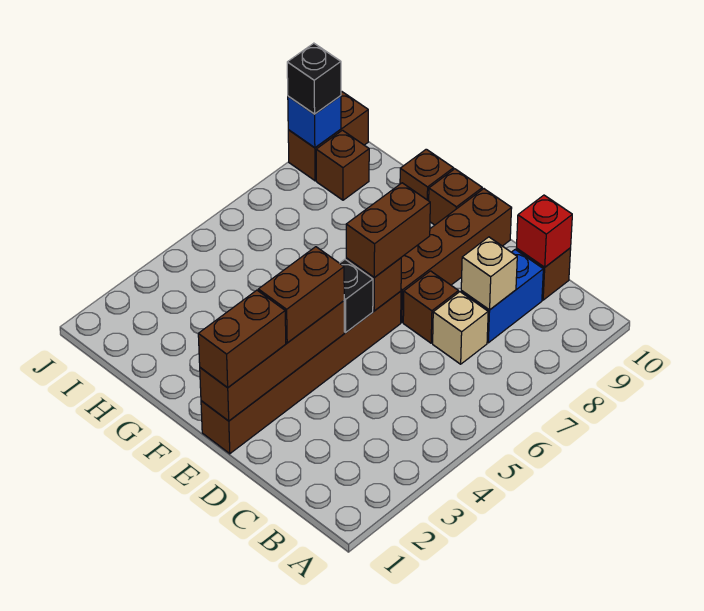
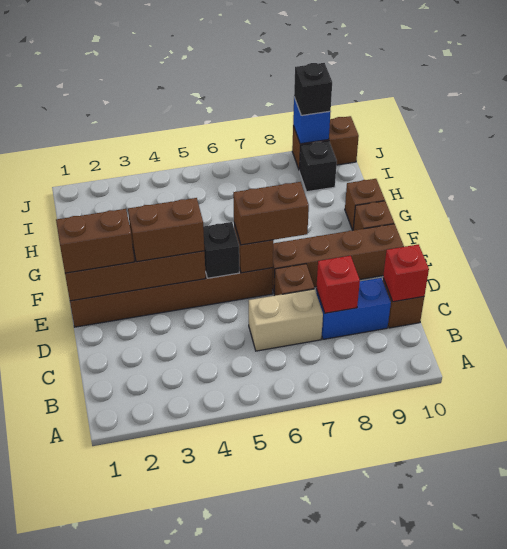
tan 1x1 brick [433,292,488,364] -> tan 1x2 brick [249,289,323,351]
tan 1x1 brick [461,237,517,310] -> red 1x1 brick [316,256,360,313]
brown 1x1 brick [316,130,369,200] -> black 1x1 brick [299,141,337,192]

